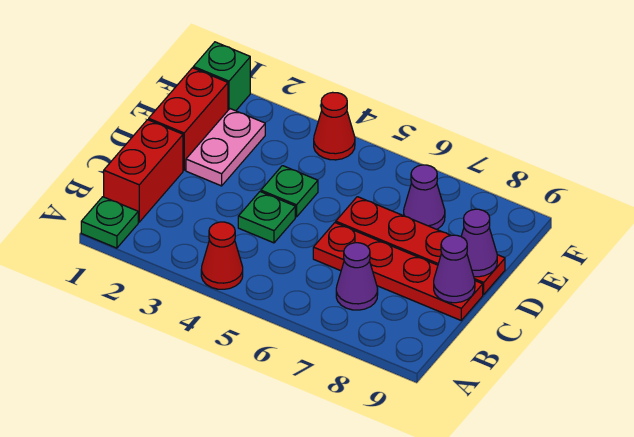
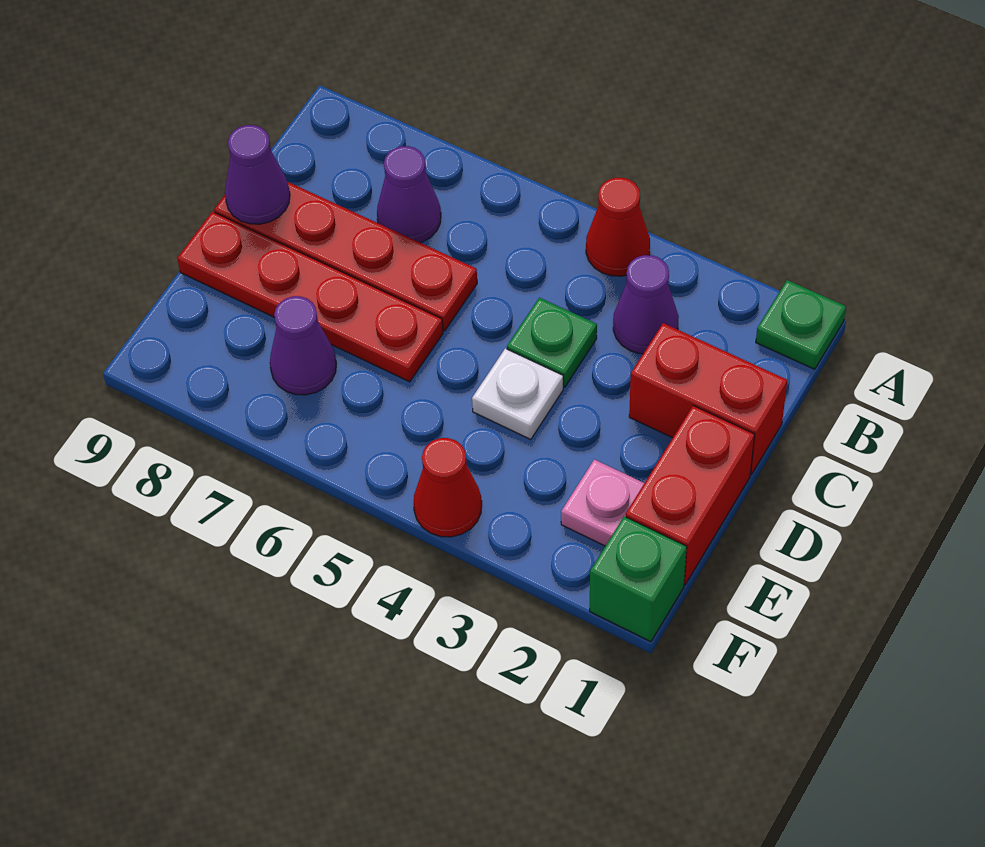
red 1x2 brick [104,120,183,222] -> red 1x2 brick turned to [629,323,787,475]
pink 1x2 plate [186,109,265,186] -> pink 1x1 plate [561,459,644,546]
green 1x1 plate [261,166,318,217] -> white 1x1 plate [472,348,563,440]
purple 1x1 cone [461,209,497,277] -> purple 1x1 cone moved to [613,255,679,354]

